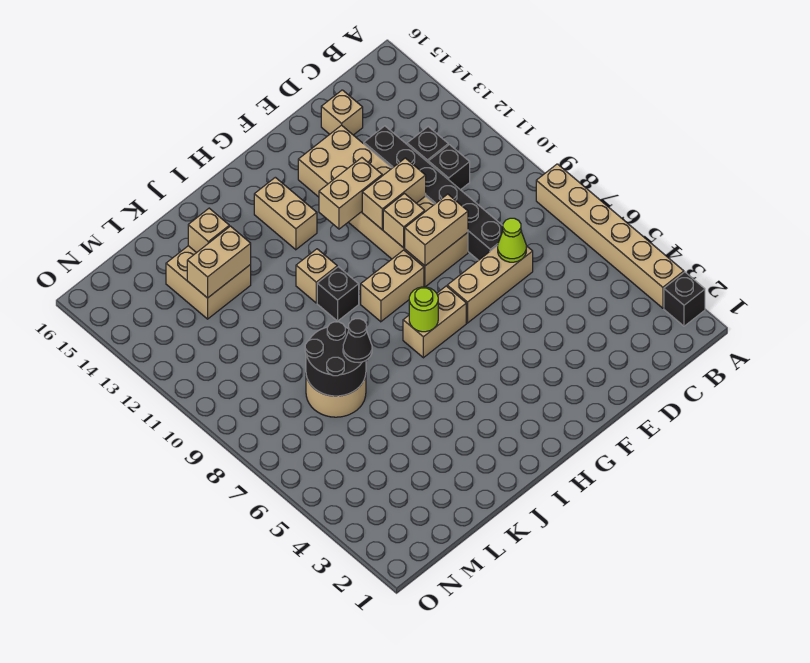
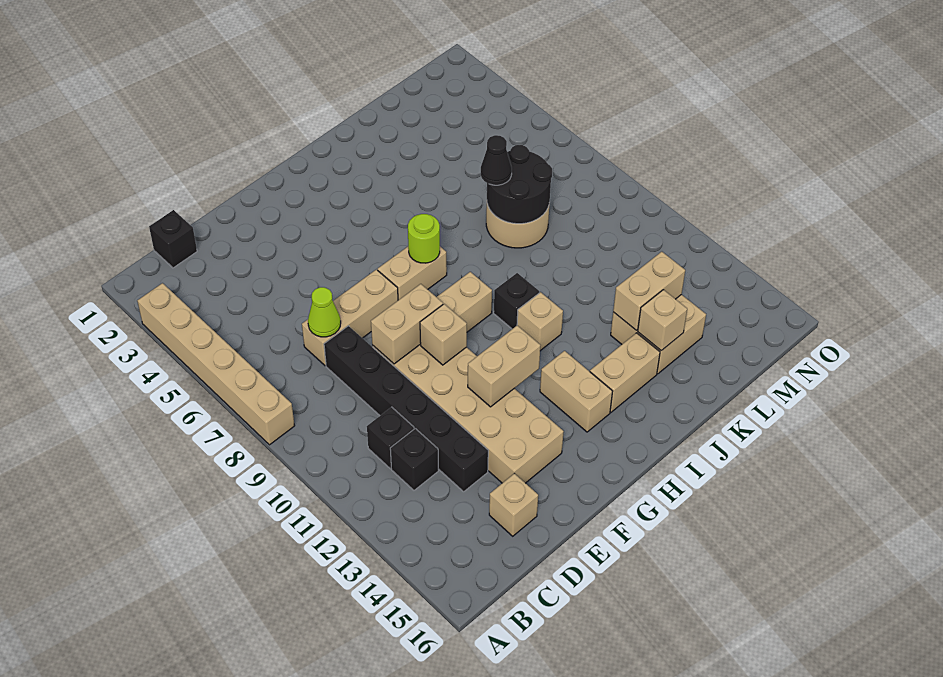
black 1x1 brick [664,272,705,326] -> black 1x1 brick moved to [149,210,197,268]
tan 1x2 brick [362,158,426,230] -> tan 1x2 brick moved to [590,333,660,412]

